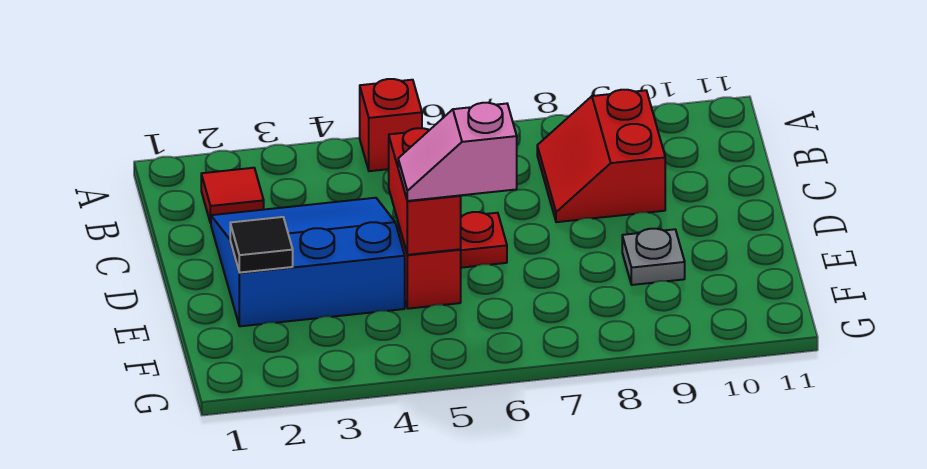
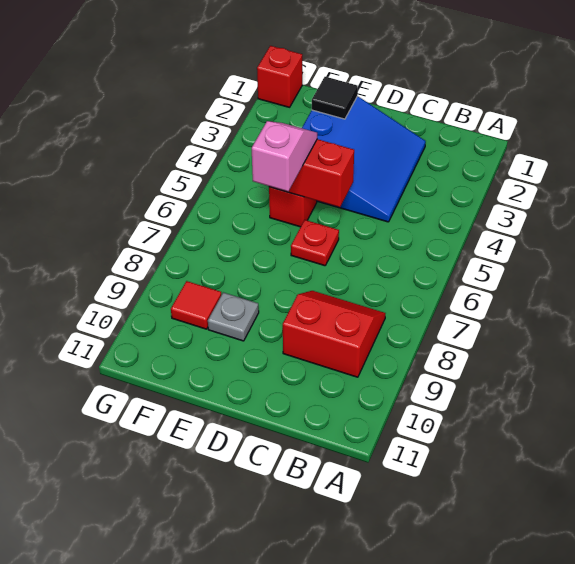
red 1x1 brick [360,79,422,171] -> red 1x1 brick moved to [257,46,302,107]
red 1x1 tile [201,168,264,223] -> red 1x1 tile moved to [171,281,221,329]

